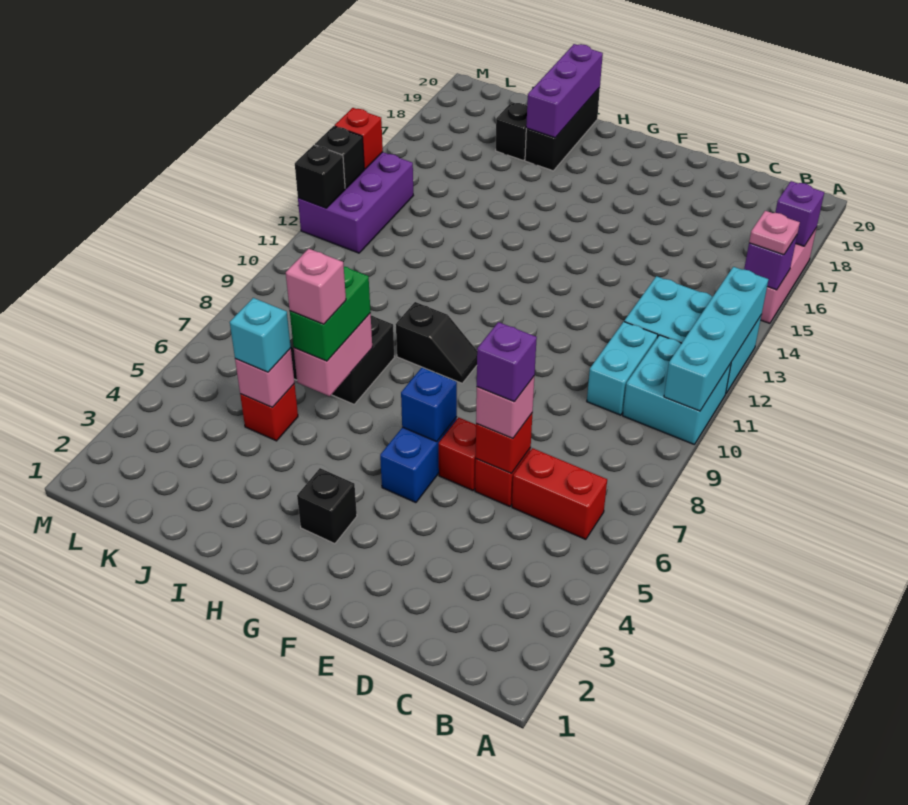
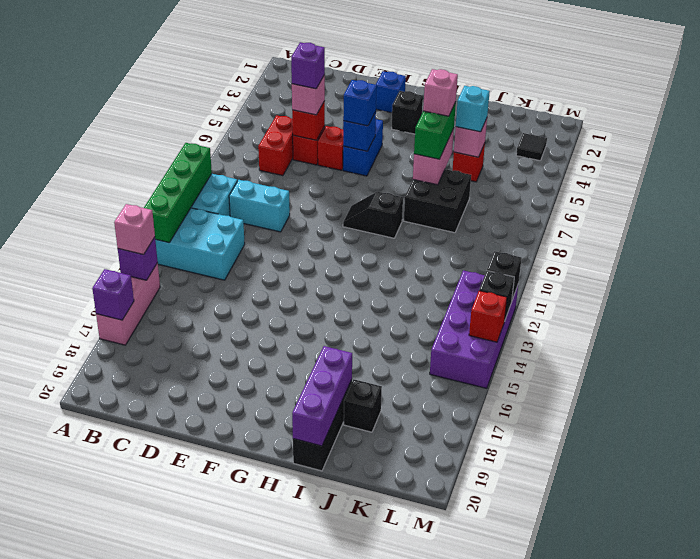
cyan 1x4 brick [664,267,768,411] -> green 1x4 brick [144,143,212,243]
pink 1x1 plate [749,211,800,255] -> pink 1x1 brick [114,204,155,255]
red 1x2 brick [512,448,607,539] -> red 1x2 brick turned to [258,115,293,176]
cyan 1x2 brick [587,322,658,415] -> cyan 1x2 brick turned to [229,180,290,232]
none -> blue 1x1 brick [376,71,406,113]
none -> blue 1x1 brick [343,80,377,126]
none -> black 1x1 tile [516,133,547,161]
purple 2x3 brick [298,152,413,253] -> purple 2x4 brick [430,270,518,388]

